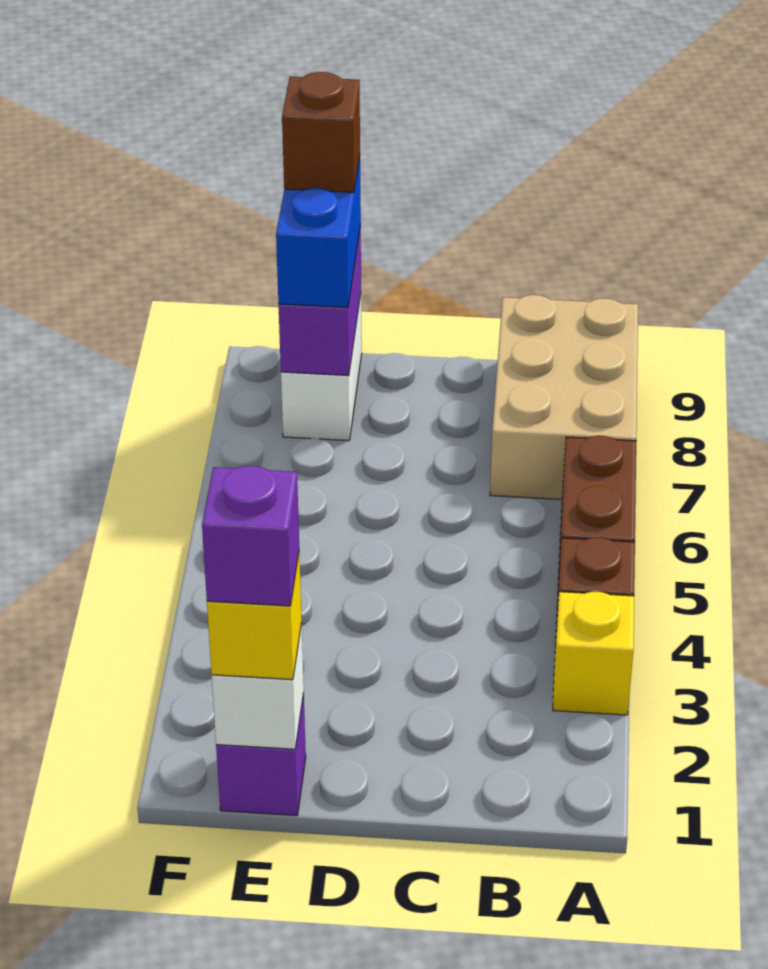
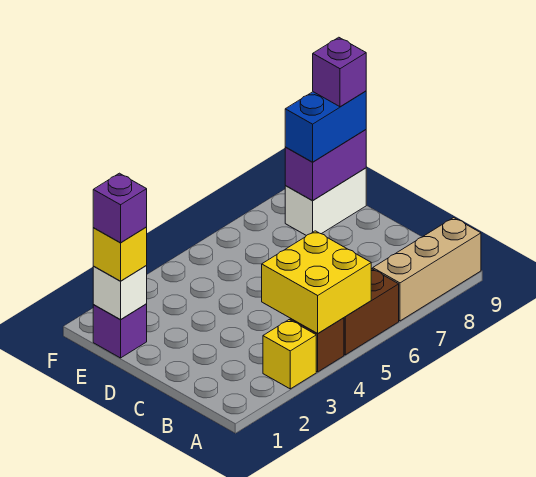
none -> yellow 2x2 brick [262,231,371,334]
tan 2x3 brick [490,295,638,499] -> tan 1x3 brick [373,218,481,321]
brown 1x1 brick [282,72,360,192] -> purple 1x1 brick [313,37,366,107]

